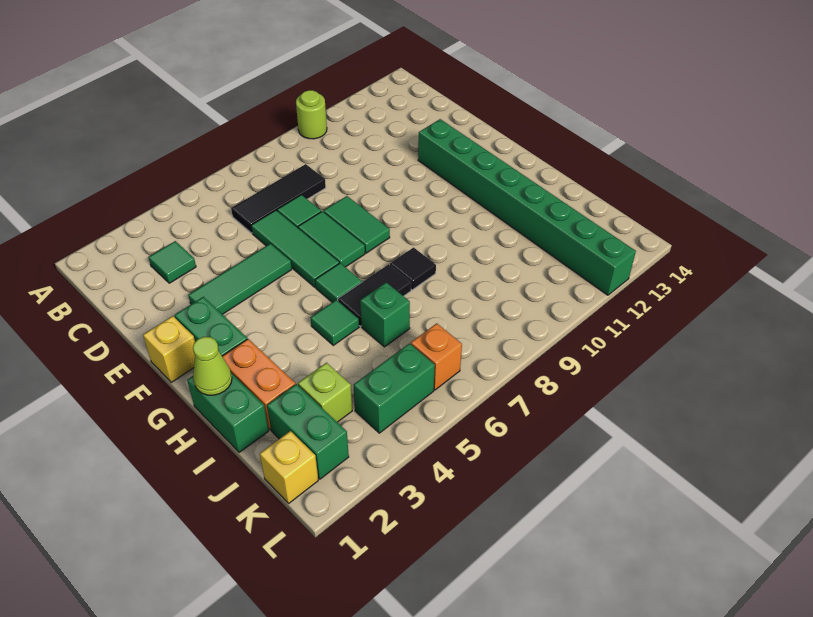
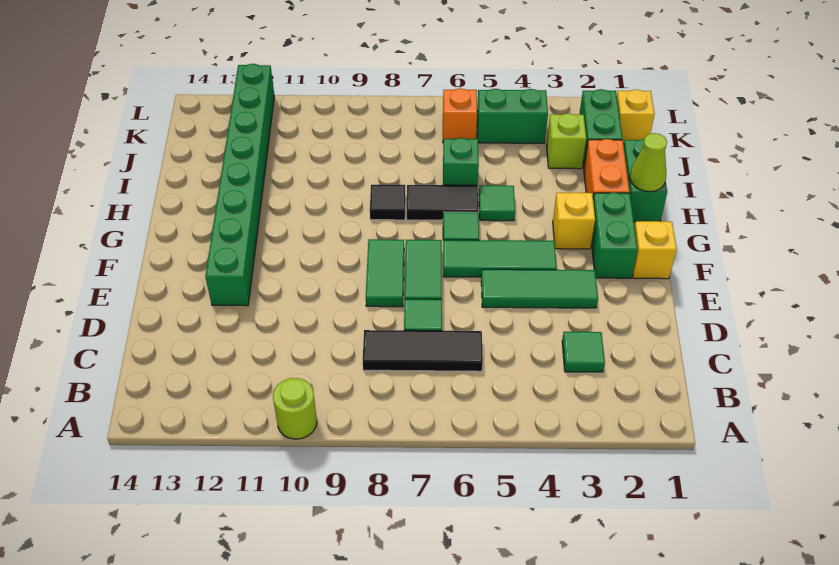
green 1x3 tile [251,210,339,287] -> green 1x3 tile turned to [443,240,557,277]
none -> yellow 1x1 brick [553,192,595,249]

